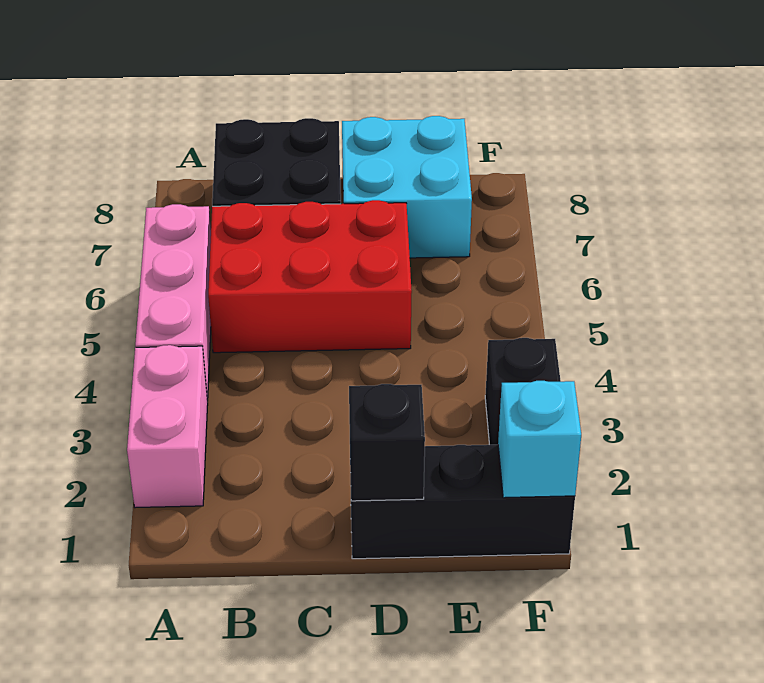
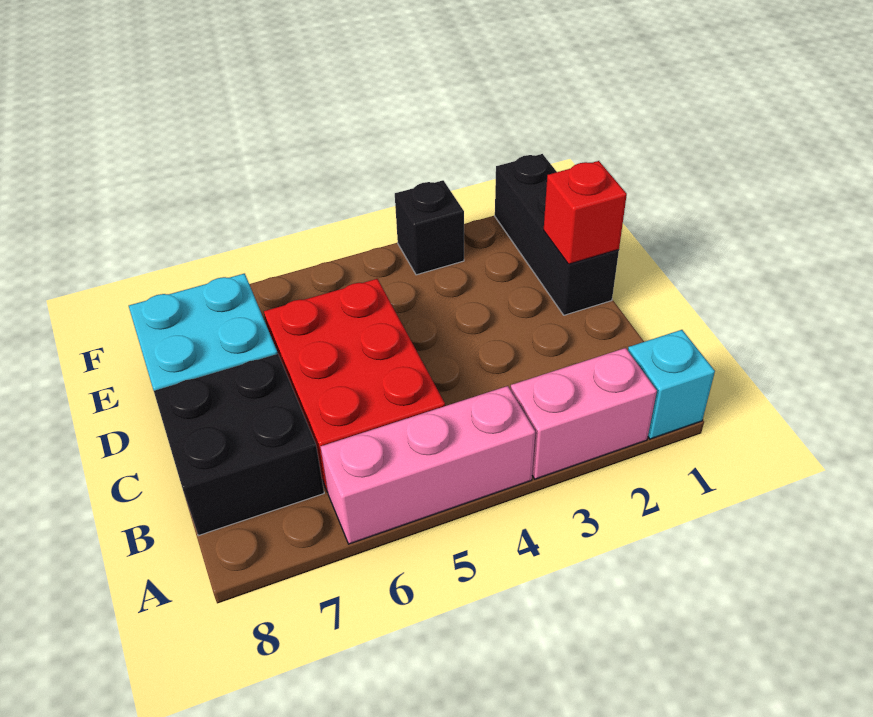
black 1x1 brick [349,384,425,501] -> red 1x1 brick [544,161,627,264]
cyan 1x1 brick [498,381,581,498] -> cyan 1x1 brick moved to [628,330,715,439]

